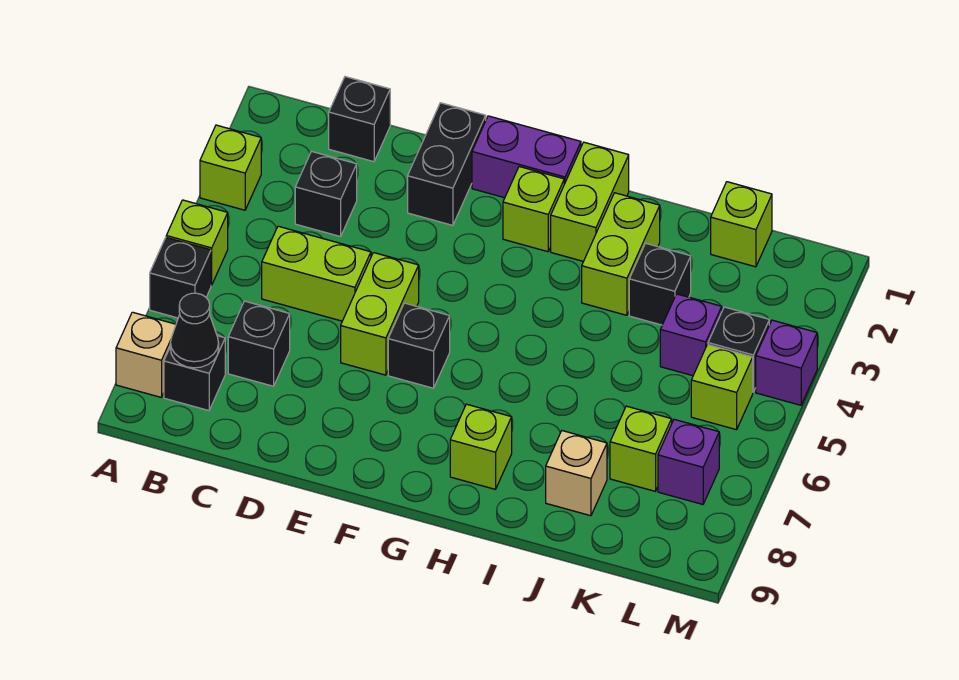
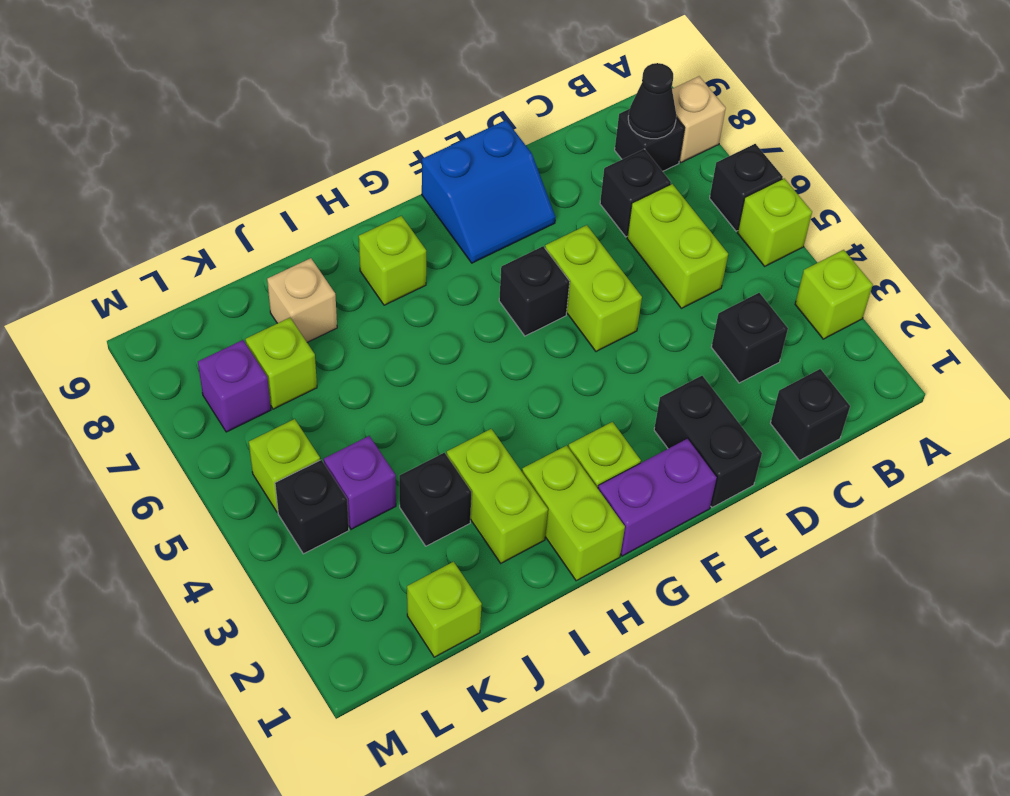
lime 1x2 brick [262,226,371,321] -> lime 1x2 brick turned to [627,184,728,308]
none -> blue 2x2 slope [422,120,555,263]
purple 1x1 brick [756,320,817,405] -> none

